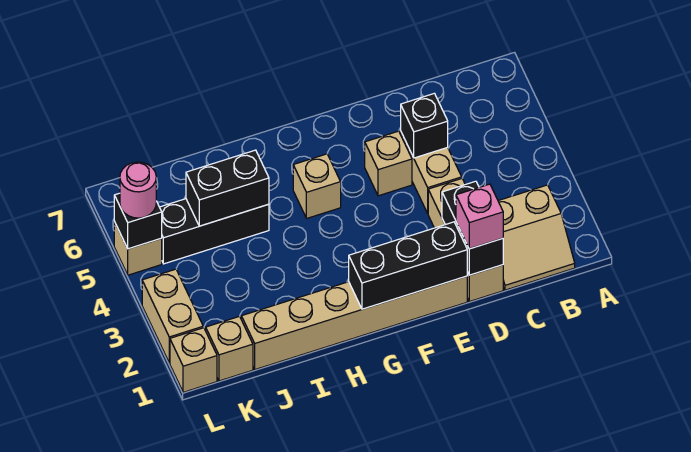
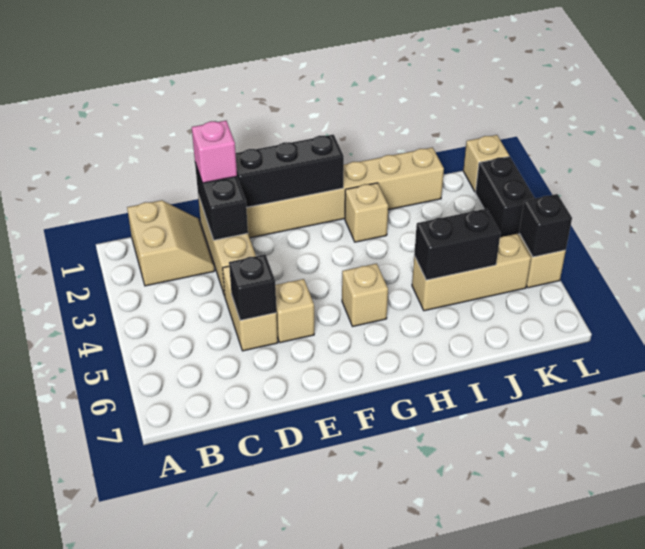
tan 2x2 slope [498,185,575,290] -> tan 2x2 slope turned to [127,200,215,286]
black 1x3 brick [160,199,269,264] -> tan 1x3 brick [412,234,531,311]
tan 1x1 brick [206,316,253,381] -> tan 1x1 brick moved to [345,183,388,242]
tan 1x2 brick [142,269,203,363] -> black 1x2 brick [475,156,535,237]
pink 1x1 round brick [120,162,156,218] -> none

